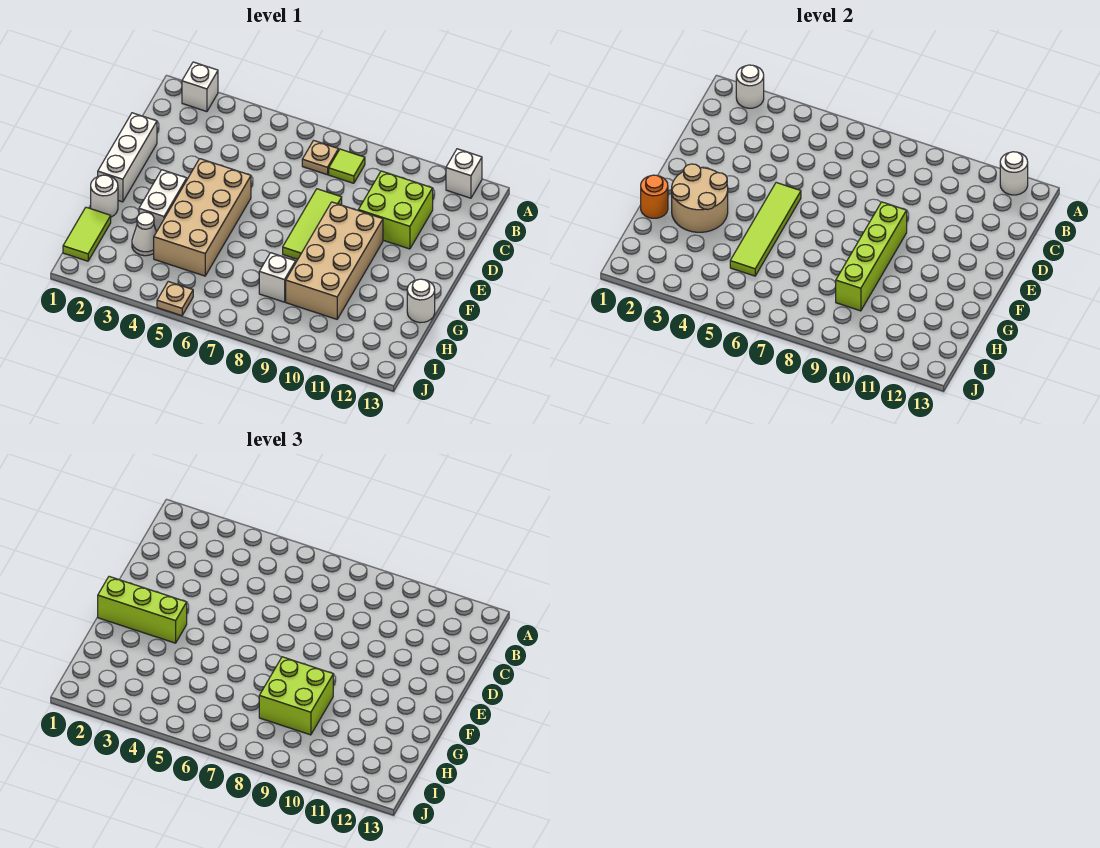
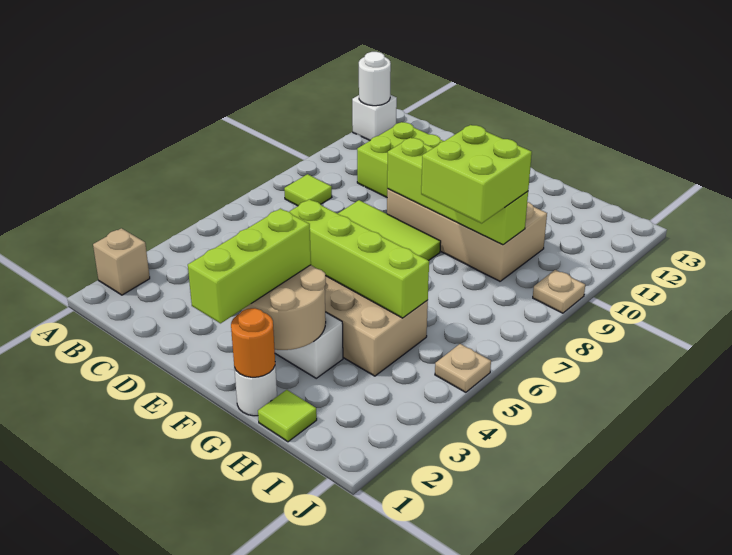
white 1x1 brick [182,62,218,112] -> tan 1x1 brick [93,228,150,295]
white 1x1 round brick [736,65,764,108] -> none
tan 1x1 plate [302,141,339,175] -> tan 1x1 plate moved to [533,270,585,313]
white 1x3 brick [98,113,157,202] -> none
lime 1x4 tile [730,183,801,276] -> lime 1x4 brick [289,199,429,318]
white 1x1 round brick [407,279,435,323] -> none
lime 1x2 tile [63,207,111,261] -> lime 1x1 tile [258,390,317,442]
white 1x1 cone [132,212,156,256] -> none
white 1x1 brick [259,253,296,302] -> none

